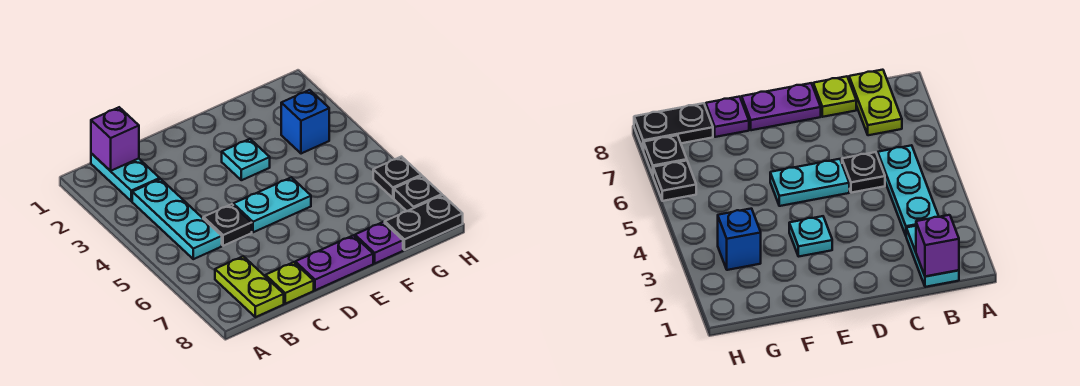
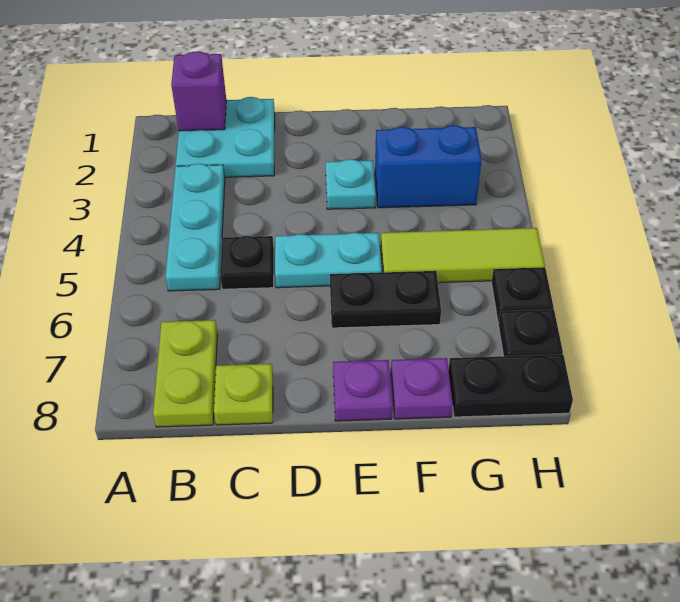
cyan 1x2 plate [91,153,160,201] -> cyan 2x2 plate [176,97,275,177]
purple 1x2 plate [295,235,373,290] -> purple 1x1 plate [333,360,392,421]
none -> black 1x2 plate [330,271,441,328]
none -> lime 1x3 tile [381,228,545,283]
blue 1x1 brick [281,90,329,154] -> blue 1x2 brick [375,125,482,208]

